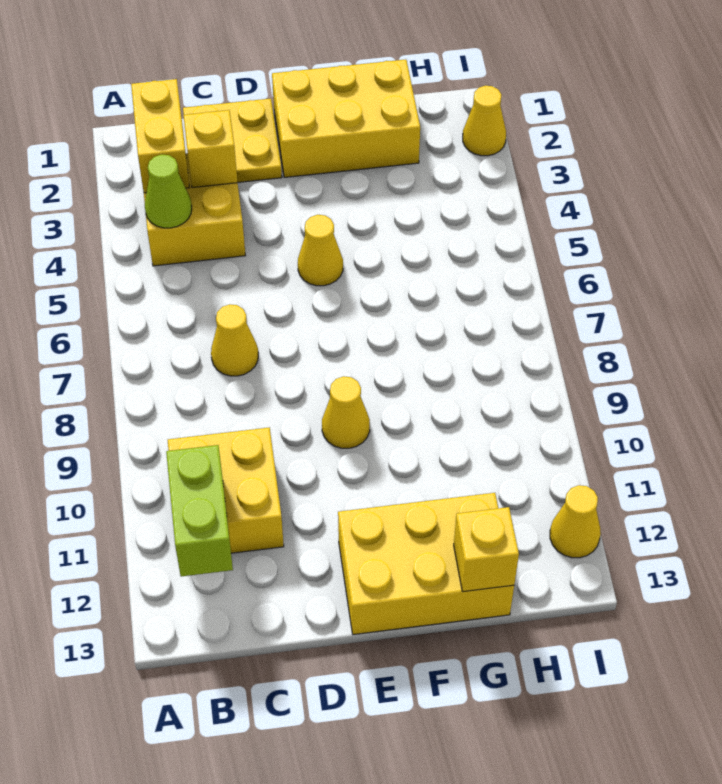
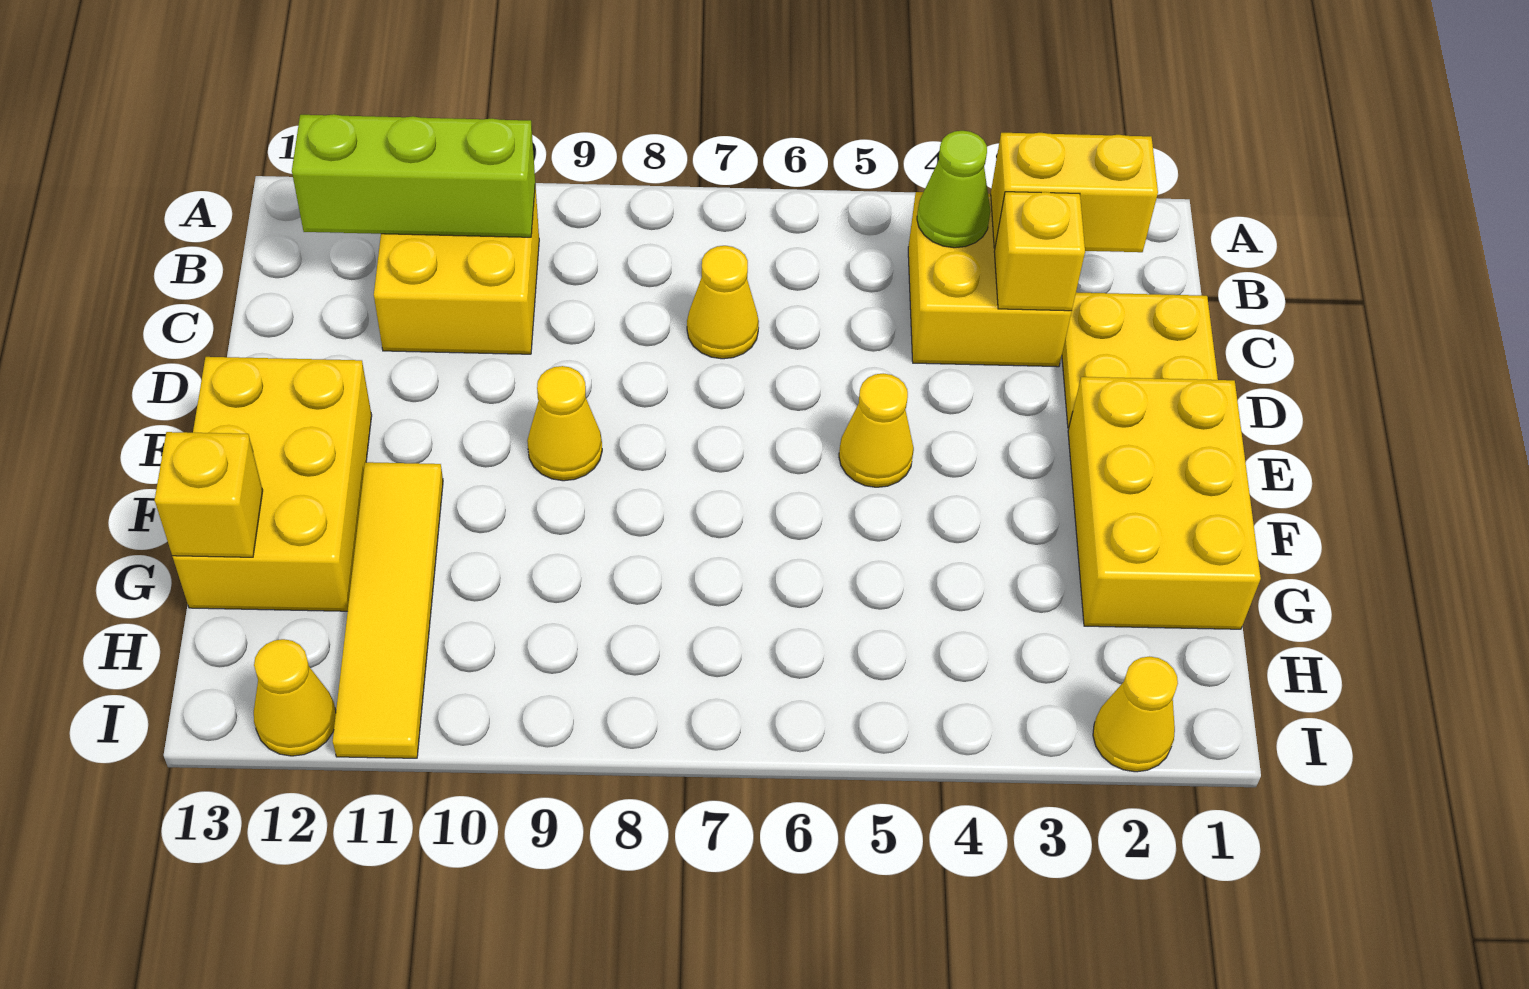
lime 1x2 brick [166,445,233,576] -> lime 1x3 brick [292,114,535,237]
none -> yellow 1x4 tile [333,462,443,758]

